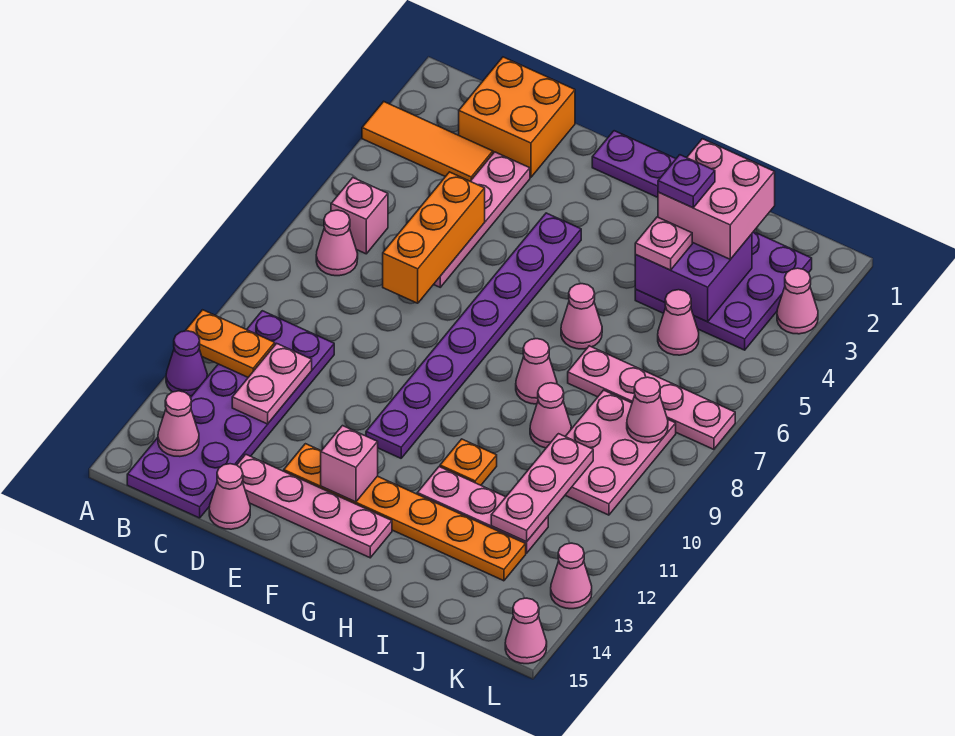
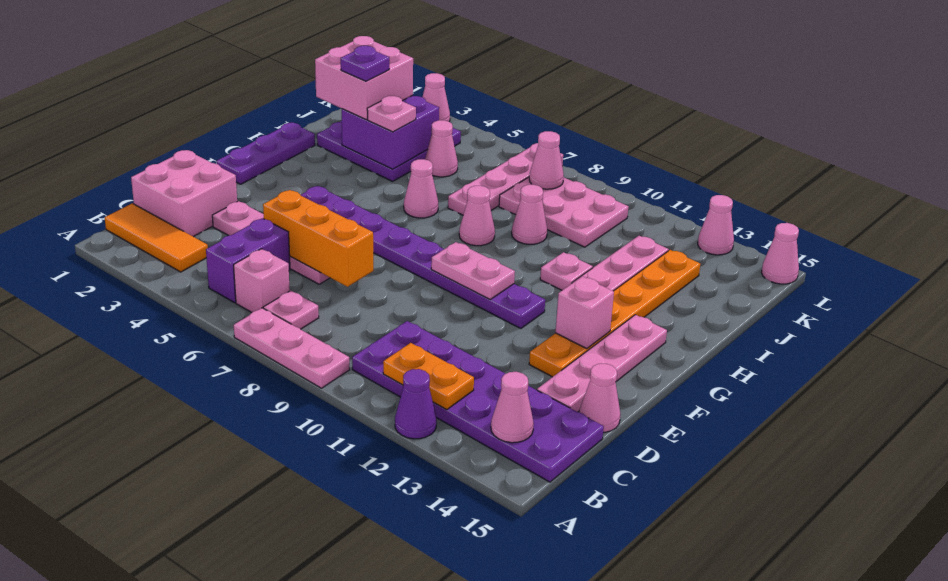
orange 1x3 tile [362,102,493,181] -> orange 1x3 tile turned to [105,203,208,272]
orange 1x2 plate [185,310,275,377] -> orange 1x2 plate turned to [383,343,474,409]
none -> purple 1x2 brick [206,218,290,303]
pink 1x1 cone [316,210,358,276] -> pink 1x1 plate [263,291,319,329]
orange 2x2 brick [459,57,575,178] -> pink 2x2 brick [131,150,237,237]
pink 1x2 plate [232,343,312,424] -> pink 1x2 plate moved to [431,242,515,299]
orange 1x1 plate [440,439,497,485] -> pink 1x1 plate [540,252,593,290]
pink 1x3 plate [491,434,593,542] -> pink 1x3 plate moved to [234,308,350,388]

